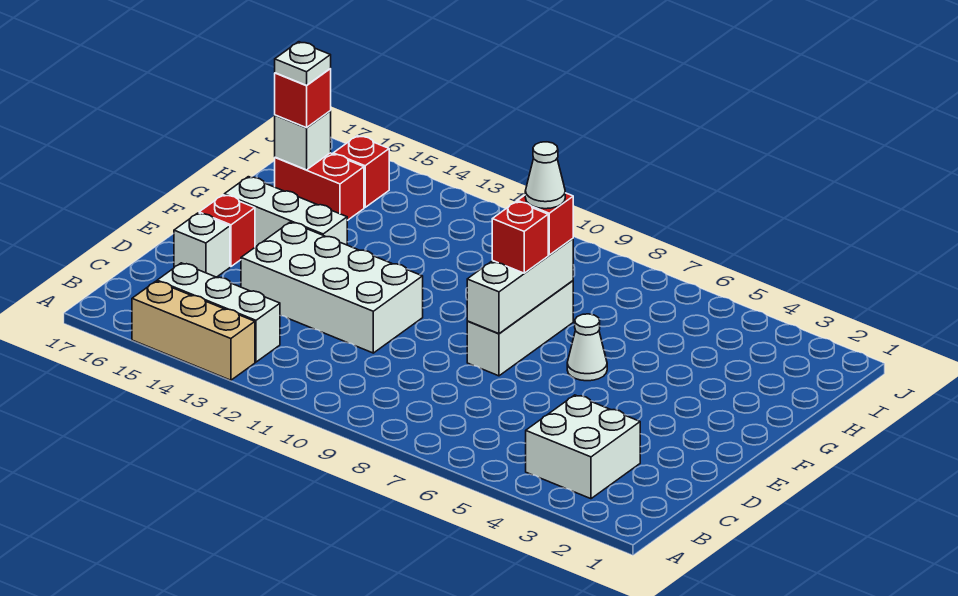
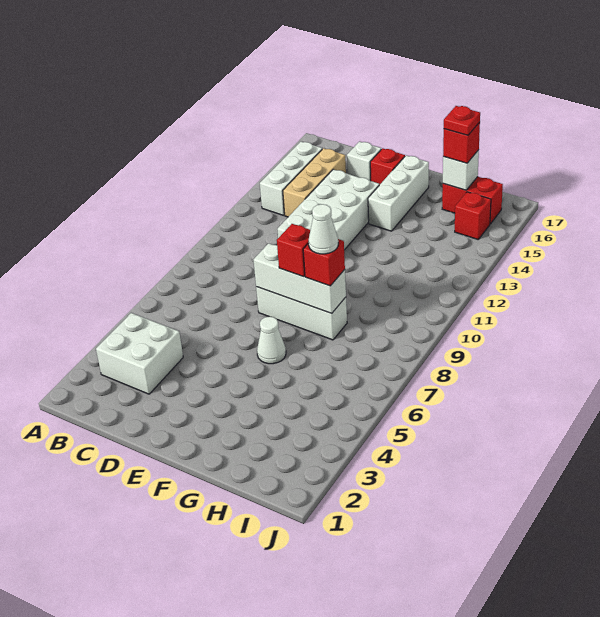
tan 1x3 brick [132,281,255,380] -> tan 1x3 brick moved to [283,148,346,217]
red 1x2 brick [275,153,364,221] -> red 1x2 brick turned to [442,177,503,224]
white 1x1 plate [275,42,331,86] -> red 1x1 plate [444,106,480,135]

